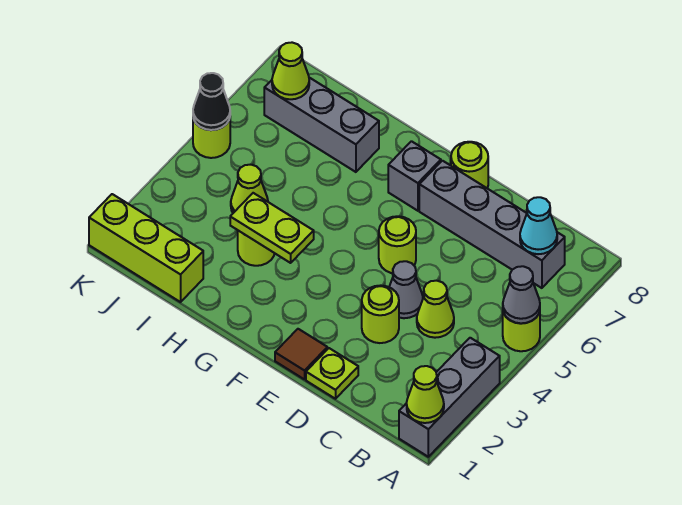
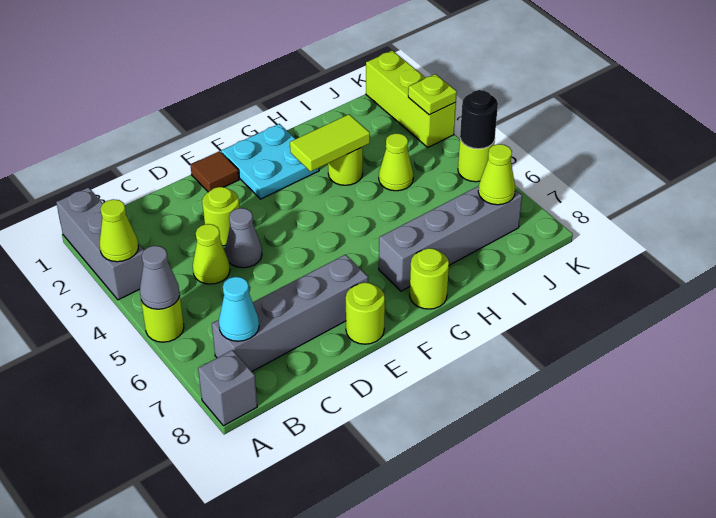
lime 1x1 cone [407,366,444,423] -> lime 1x1 cone moved to [100,199,138,262]
lime 1x1 plate [306,348,358,399] -> lime 1x1 plate moved to [408,74,457,115]
lime 1x1 round brick [379,216,416,273] -> lime 1x1 round brick moved to [410,248,449,309]
none -> cyan 2x2 plate [221,124,319,199]
grey 1x1 brick [388,141,441,211] -> grey 1x1 brick moved to [198,350,257,426]
lime 1x2 plate [230,193,314,263] -> lime 1x2 tile [290,114,370,171]
grey 1x3 brick [264,78,379,172] -> grey 1x4 brick [379,186,522,291]
lime 1x3 brick [89,194,203,302] -> lime 1x3 brick turned to [366,50,456,147]
black 1x1 cone [193,73,230,130] -> black 1x1 round brick [460,90,498,149]

